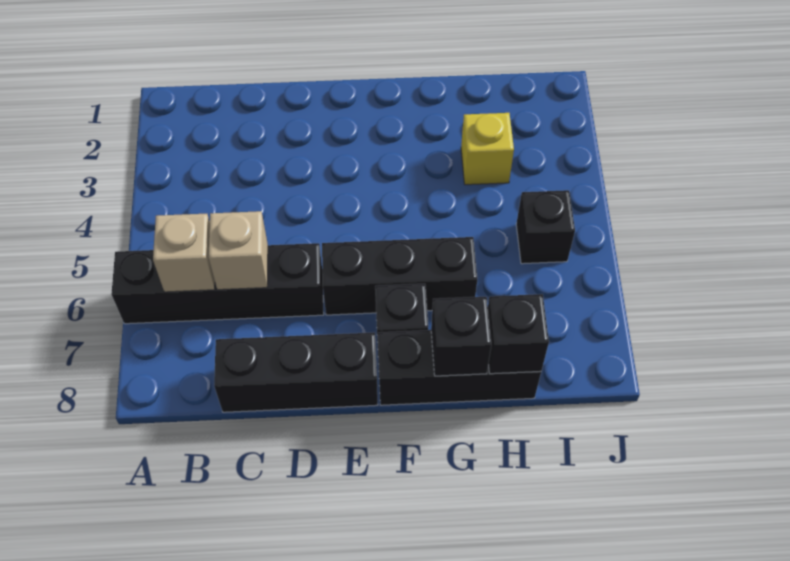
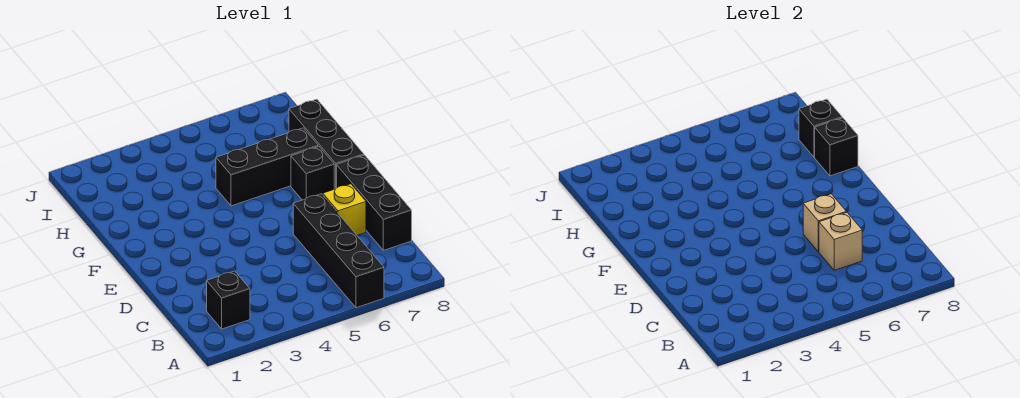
tan 1x1 brick [153,214,215,292] -> tan 1x1 brick moved to [803,194,847,252]
black 1x3 brick [322,237,477,315] -> black 1x3 brick turned to [216,128,318,206]
yellow 1x1 brick [461,113,514,185] -> yellow 1x1 brick moved to [323,184,366,235]
black 1x1 brick [516,190,575,264] -> black 1x1 brick moved to [207,271,250,329]

